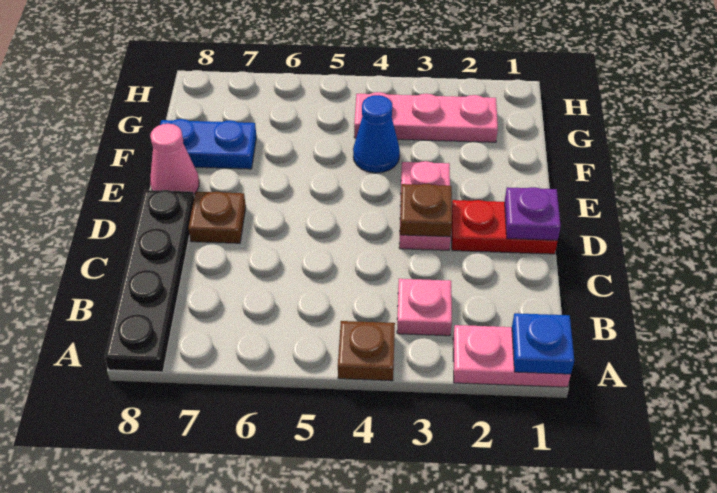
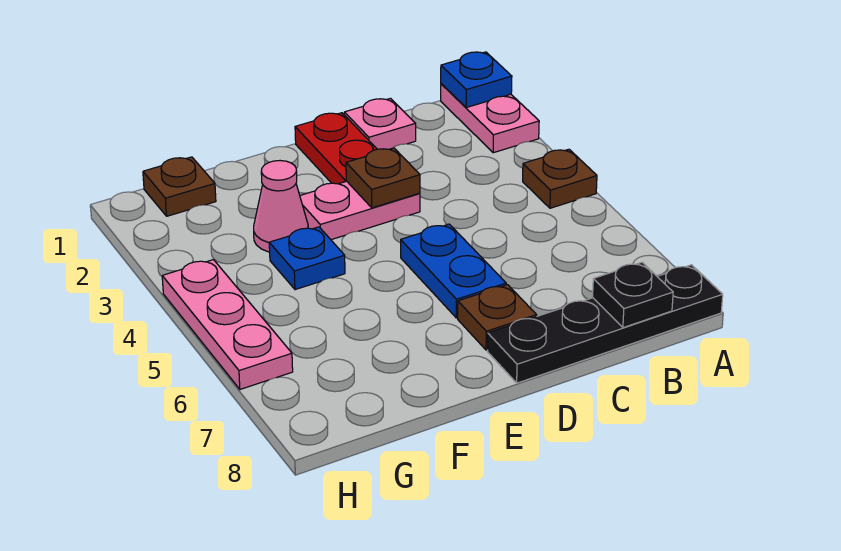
pink 1x1 plate [397,279,452,336] -> pink 1x1 plate moved to [344,98,416,149]
none -> black 1x1 plate [593,262,673,328]
purple 1x1 plate [505,187,561,240] -> none
pink 1x1 cone [150,124,199,194] -> pink 1x1 cone moved to [254,161,308,252]
blue 1x1 cone [353,95,400,173] -> blue 1x1 plate [269,227,345,290]
blue 1x2 plate [160,119,256,169] -> blue 1x2 plate moved to [401,224,506,318]
none -> brown 1x1 plate [143,157,216,216]
pink 1x3 plate [354,92,498,142] -> pink 1x3 plate moved to [162,260,293,389]

